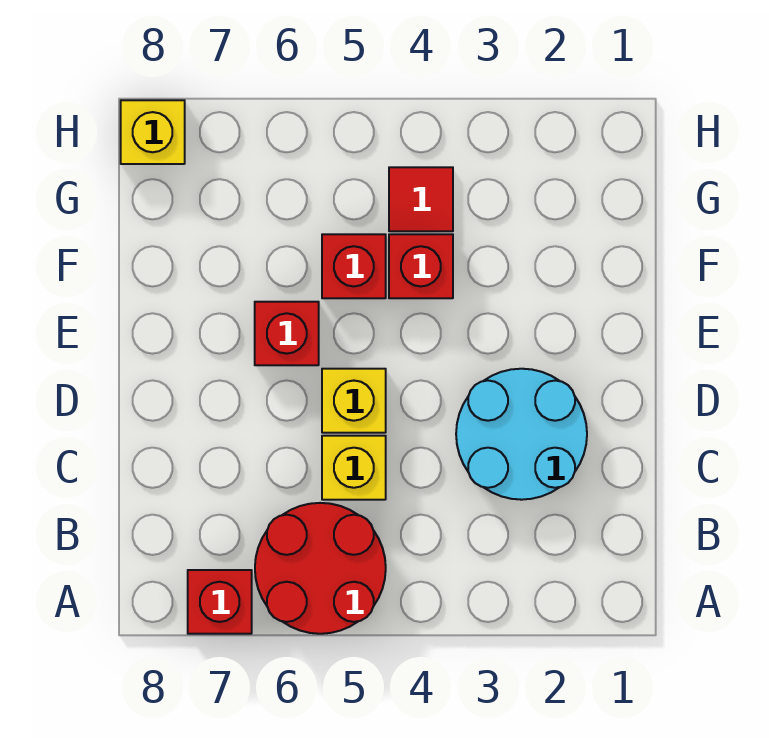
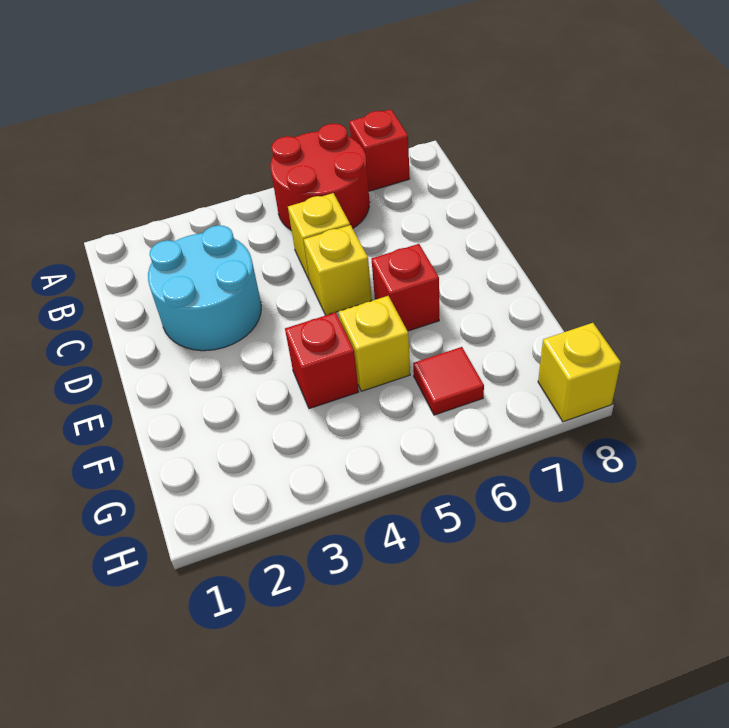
red 1x1 brick [322,234,386,298] -> yellow 1x1 brick [338,296,410,391]
red 1x1 tile [389,167,453,231] -> red 1x1 tile moved to [413,347,484,415]

